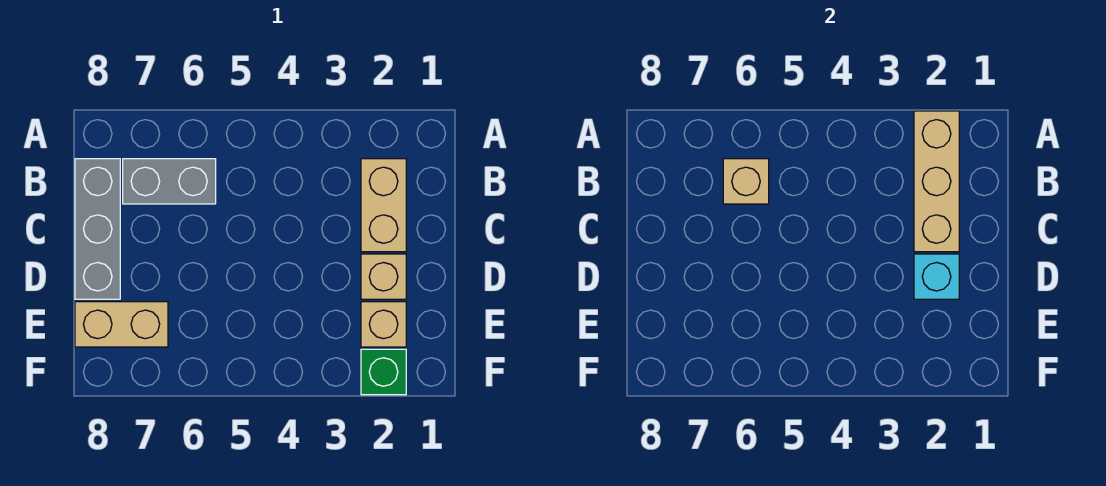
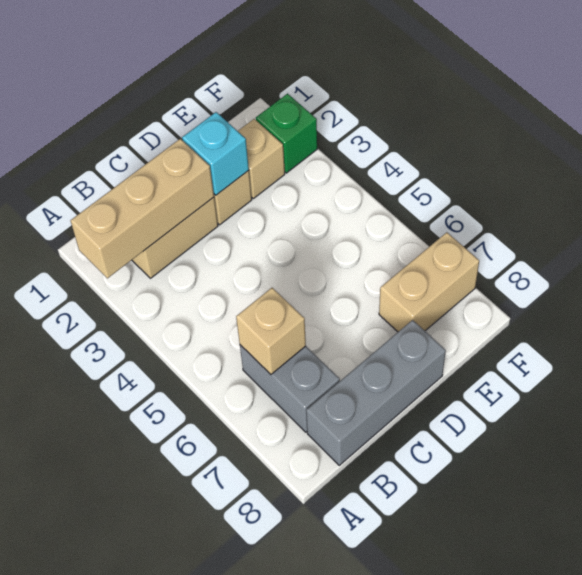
tan 1x2 brick [75,302,168,347] -> tan 1x2 brick turned to [379,232,479,332]

